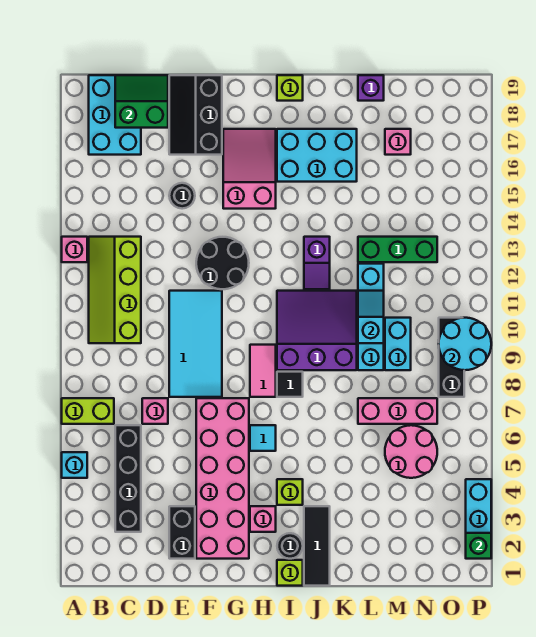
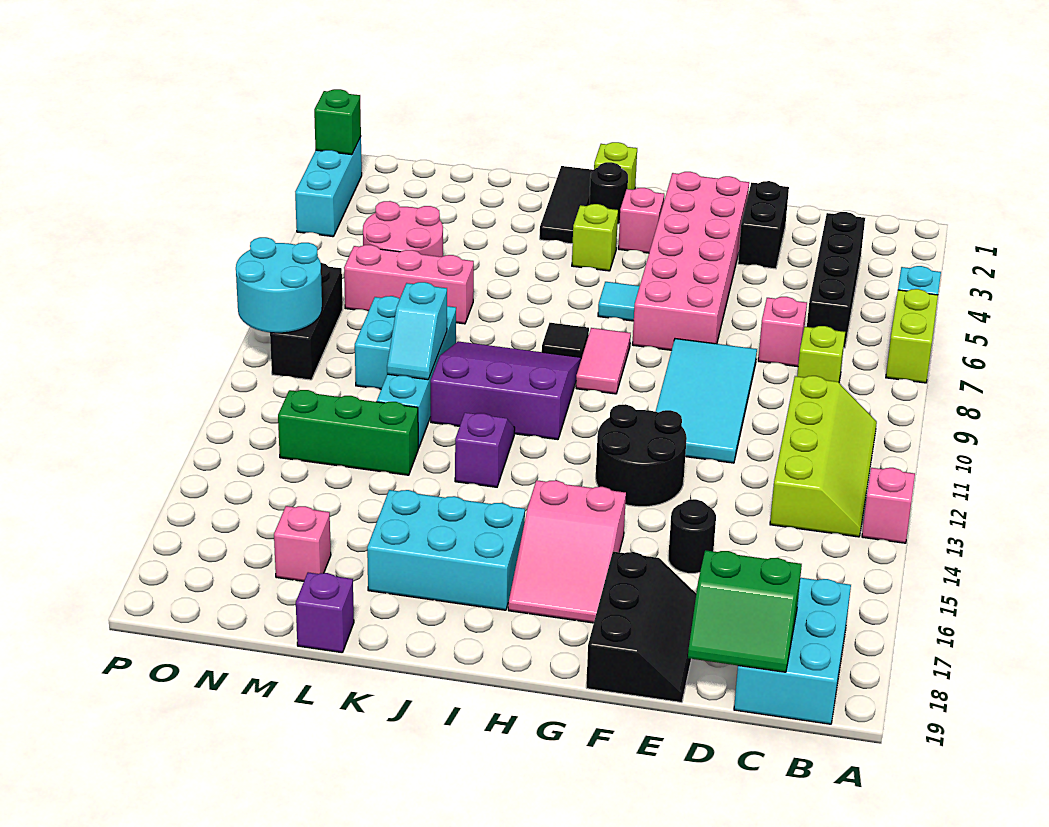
lime 1x2 brick [62,398,114,424] -> lime 1x2 brick turned to [886,289,938,383]
purple 3x3 slope [277,291,357,370] -> purple 3x3 slope turned to [431,341,581,440]
lime 1x1 brick [277,75,303,101] -> lime 1x1 brick moved to [797,326,845,382]

